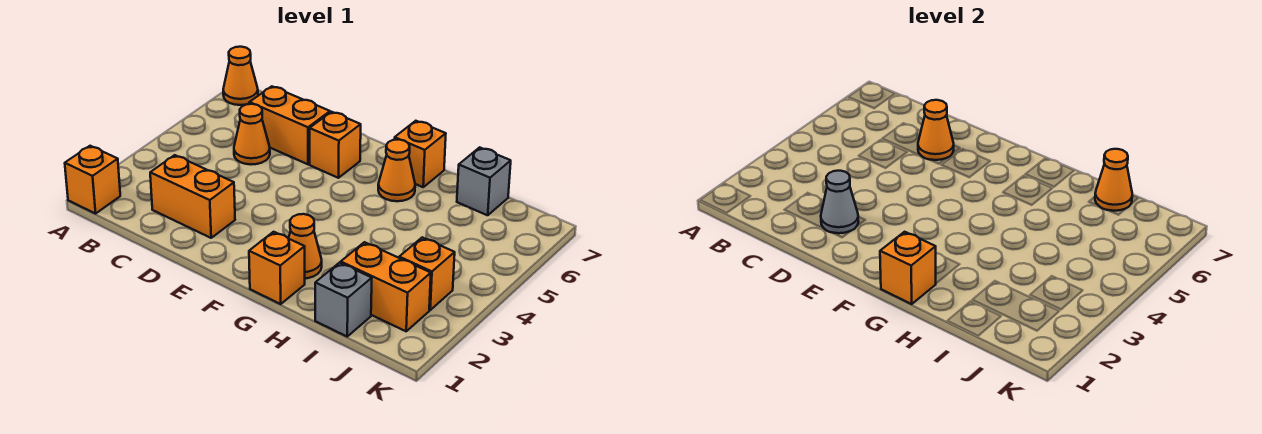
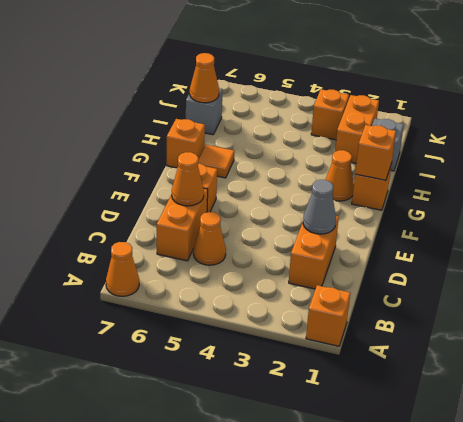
orange 1x1 cone [378,139,415,201] -> orange 1x1 tile [198,145,234,178]

